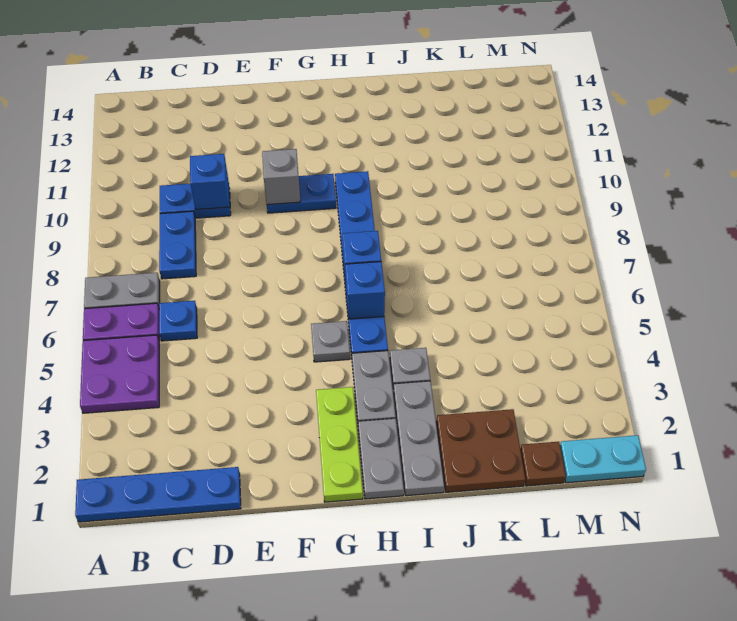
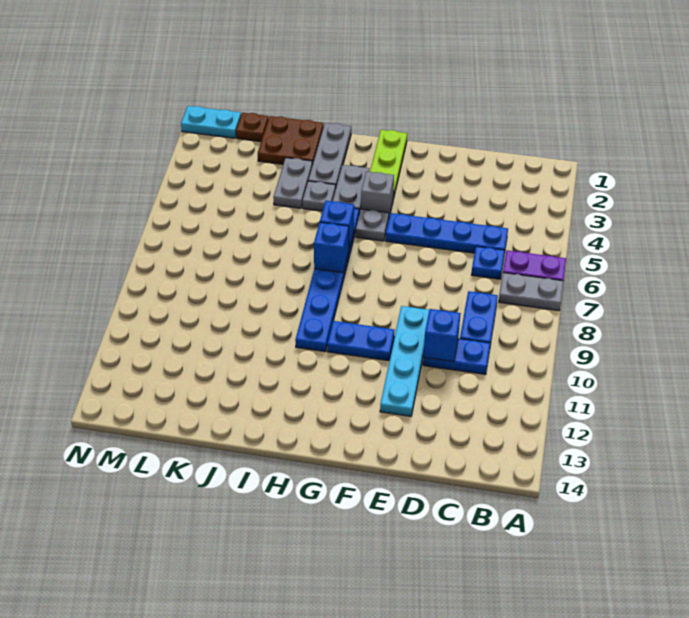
blue 1x4 plate [75,467,241,522] -> blue 1x4 plate moved to [385,213,508,253]
purple 2x2 plate [80,335,159,413] -> none
none -> cyan 1x4 plate [380,306,429,416]
grey 1x1 brick [262,149,300,205] -> grey 1x1 brick moved to [361,171,394,216]
grey 1x2 plate [358,418,404,499] -> grey 1x2 plate moved to [273,158,313,208]

